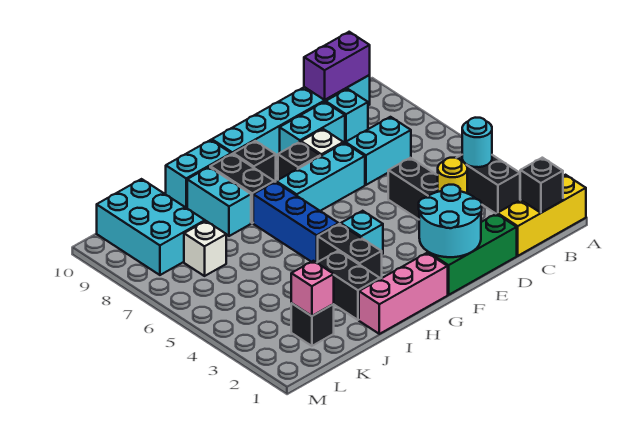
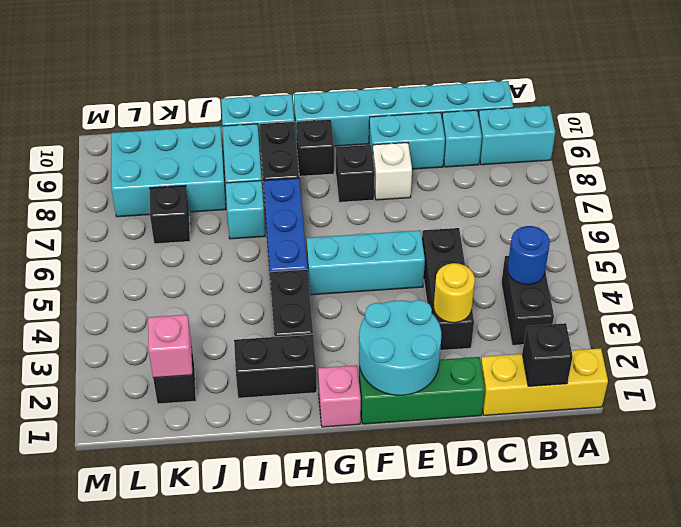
cyan 1x1 round brick [462,118,492,167] -> blue 1x1 round brick [508,226,550,285]
purple 1x2 brick [304,32,370,100] -> none
cyan 1x2 brick [346,117,411,185] -> cyan 1x2 brick moved to [478,106,555,165]
cyan 1x3 brick [276,143,365,211] -> cyan 1x3 brick moved to [307,230,425,295]
pink 1x3 brick [359,253,448,334] -> pink 1x1 brick [318,365,361,427]
cyan 1x1 brick [341,211,383,254] -> cyan 1x1 brick moved to [226,181,265,239]
black 1x2 brick [317,251,380,320] -> black 1x2 brick turned to [234,334,317,398]
white 1x1 brick [184,221,226,276] -> black 1x1 brick [150,186,190,244]
cyan 2x3 brick [97,179,205,275] -> cyan 2x3 brick turned to [111,126,226,217]

